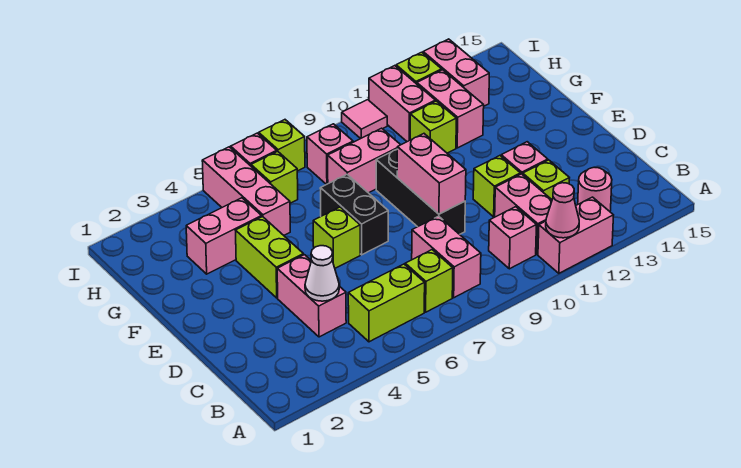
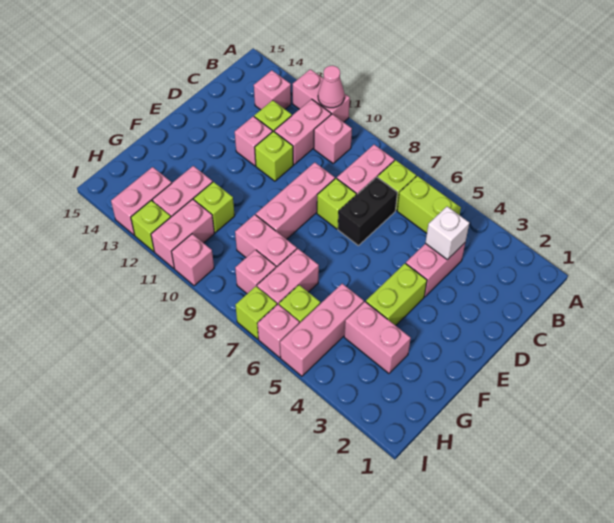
pink 1x1 round brick [578,167,612,211] -> pink 1x1 brick [254,70,291,110]
white 1x1 cone [305,246,339,301] -> white 1x1 brick [425,207,469,260]
black 1x3 brick [376,150,465,234] -> pink 1x3 brick [256,162,335,239]
pink 1x2 brick [397,134,466,214] -> pink 1x2 brick moved to [257,248,319,305]
lime 1x1 brick [313,207,360,268] -> lime 1x1 brick moved to [317,178,356,229]
black 1x2 brick [320,175,388,255] -> black 1x2 brick moved to [338,177,397,246]
pink 1x1 tile [342,100,387,139] -> pink 1x1 brick [172,234,214,286]

